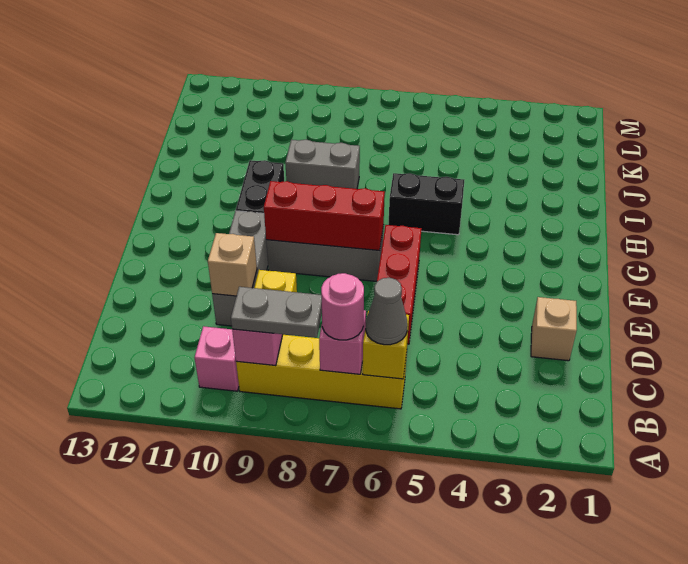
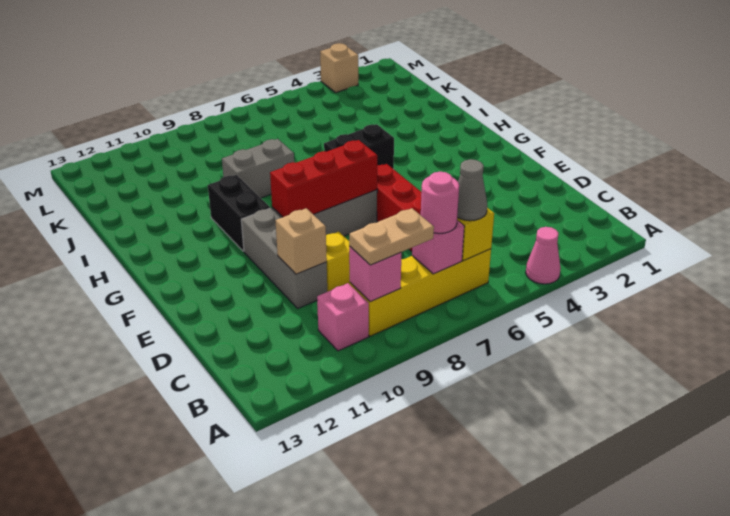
none -> pink 1x1 cone [526,227,561,284]
grey 1x2 plate [231,287,322,338] -> tan 1x2 plate [349,208,434,265]
tan 1x1 brick [531,297,577,361] -> tan 1x1 brick moved to [320,43,358,93]

